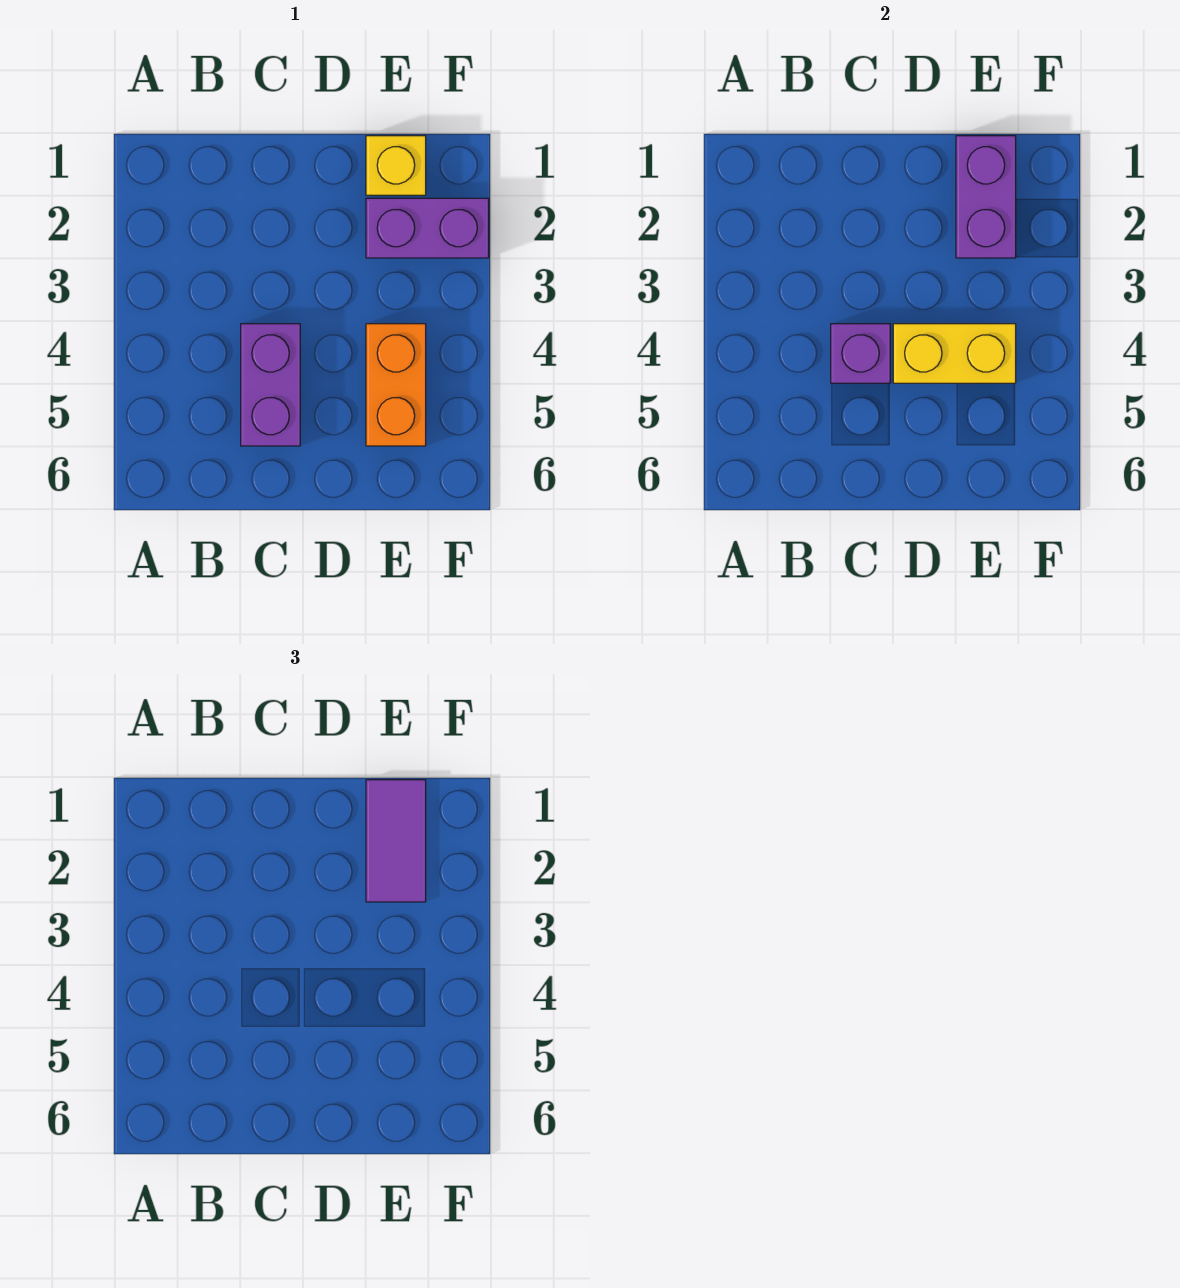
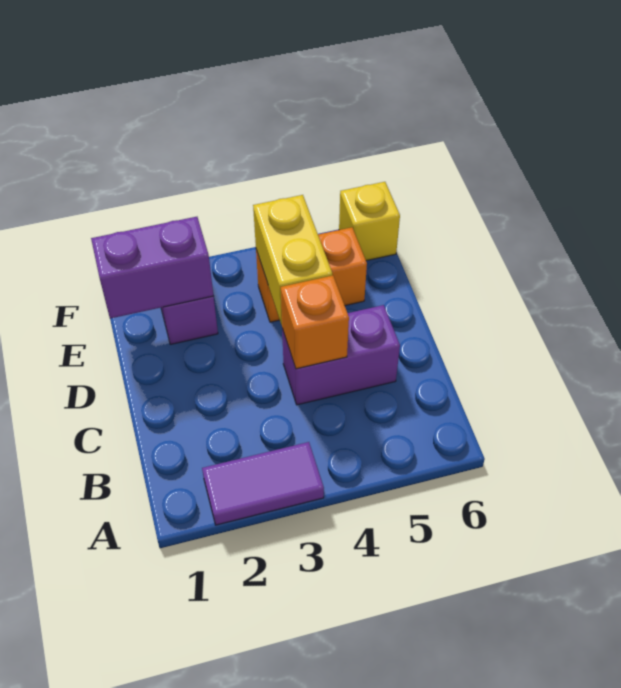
purple 1x1 brick [831,324,890,383] -> orange 1x1 brick [281,275,349,369]
yellow 1x1 brick [366,136,426,195] -> yellow 1x1 brick moved to [339,182,400,261]
purple 1x2 tile [366,780,426,902] -> purple 1x2 tile moved to [202,442,324,525]

